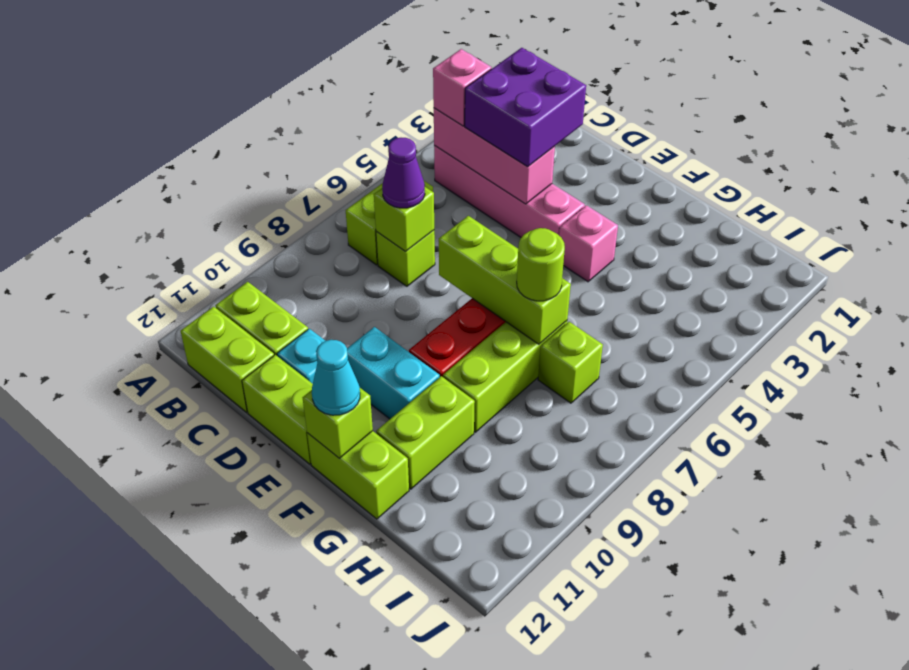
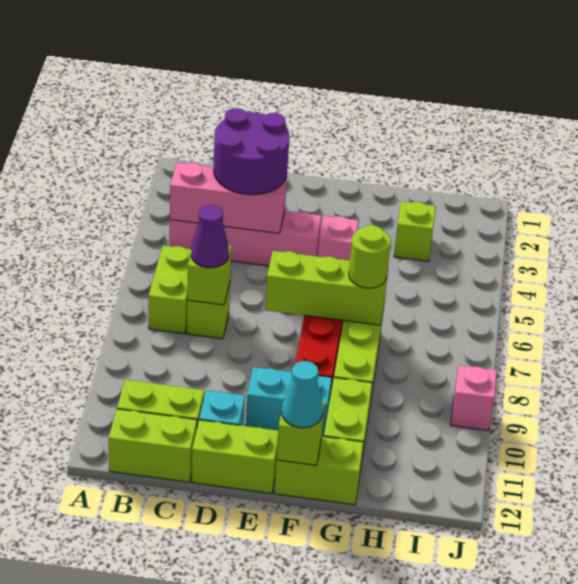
pink 1x1 brick [433,49,492,126] -> pink 1x1 brick moved to [451,365,497,431]
purple 2x2 brick [465,48,586,167] -> purple 2x2 round brick [214,108,289,195]
lime 1x1 brick [538,322,603,403] -> lime 1x1 brick moved to [394,201,436,261]

